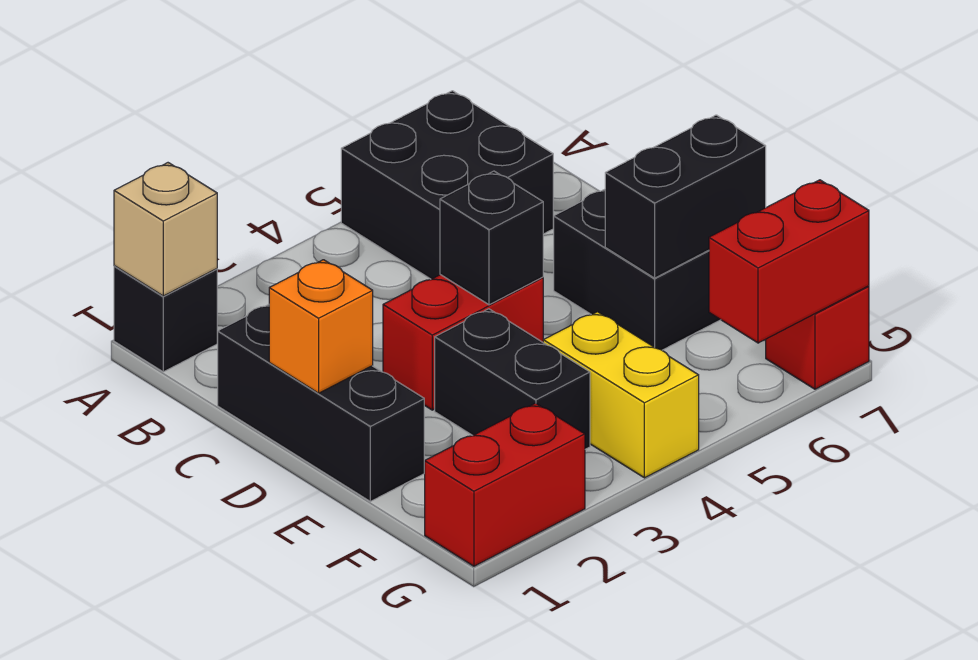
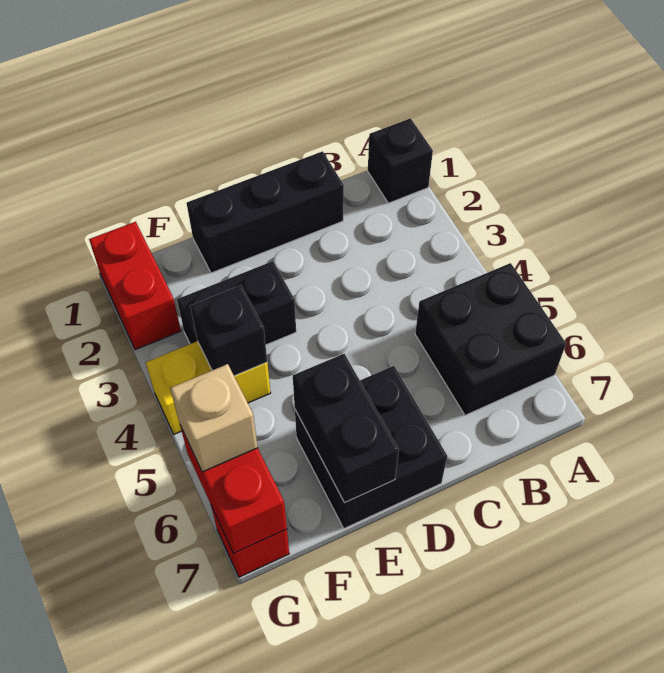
tan 1x1 brick [114,163,217,296] -> tan 1x1 brick moved to [170,364,258,472]
orange 1x1 brick [269,260,373,393] -> none
red 1x2 brick [383,275,543,410] -> none
black 1x1 brick [440,171,543,305] -> black 1x1 brick moved to [190,285,267,376]

